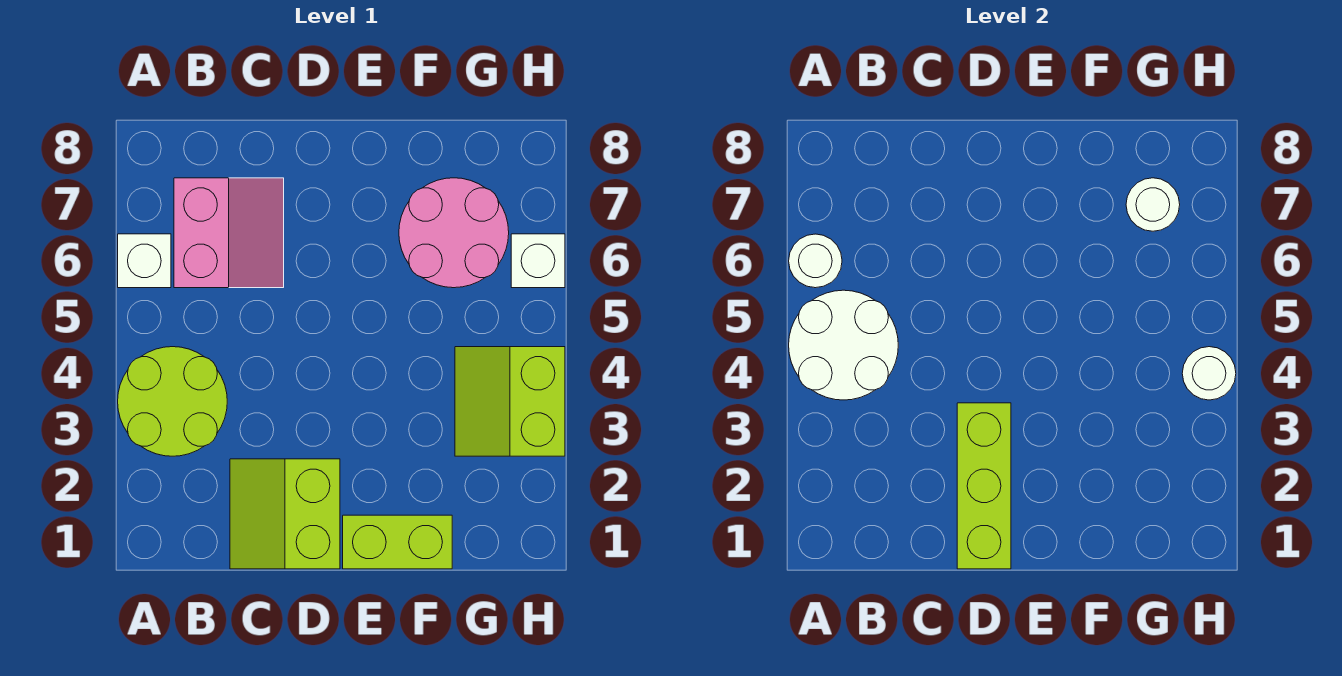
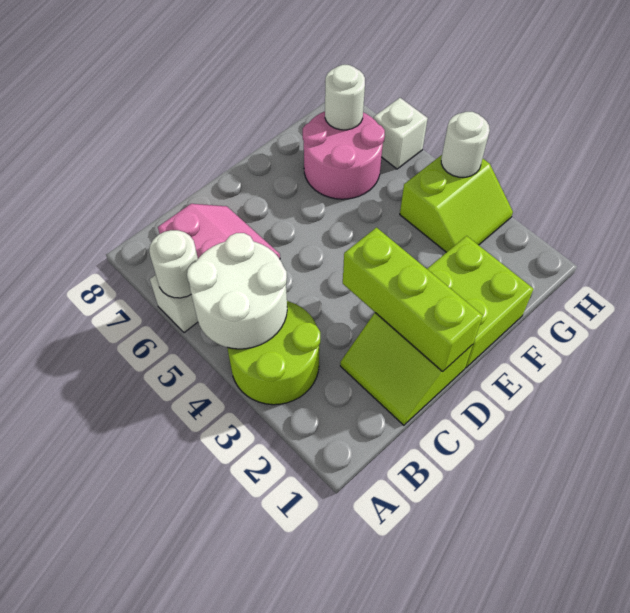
lime 1x2 brick [343,515,452,569] -> lime 2x2 brick [427,236,533,368]
lime 2x2 slope [455,347,565,456] -> lime 2x2 slope turned to [400,155,513,252]

